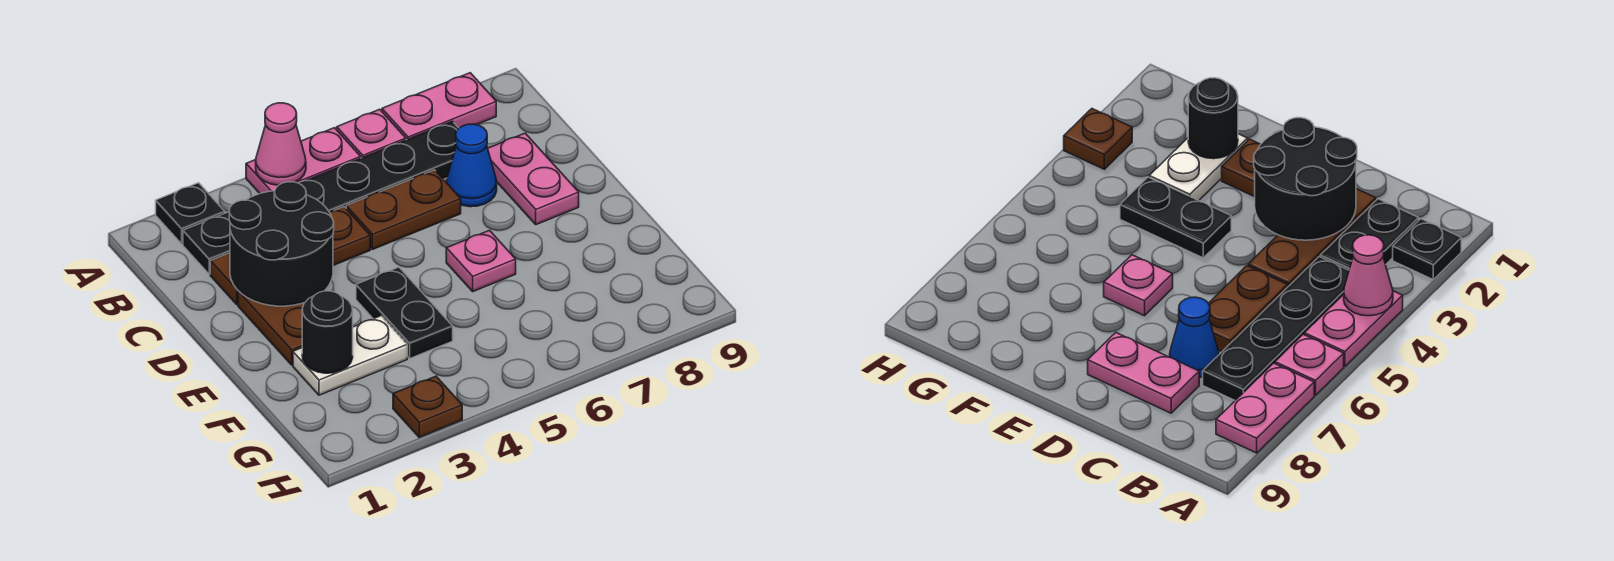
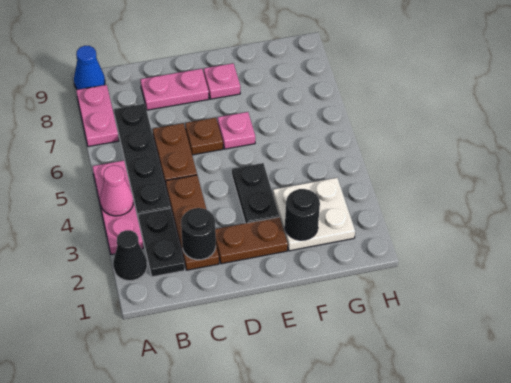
black 1x1 plate [156,183,225,244] -> black 1x1 cone [113,230,147,281]
pink 1x2 plate [246,128,361,193] -> pink 1x3 plate [93,161,143,255]
pink 1x1 plate [337,109,406,158] -> pink 1x1 plate moved to [204,63,240,99]
black 2x2 round brick [229,182,334,306] -> black 1x1 round brick [181,208,216,260]
blue 1x1 cone [446,124,497,207] -> blue 1x1 cone moved to [74,46,105,90]
black 1x2 plate [356,267,453,358] -> black 1x2 plate turned to [232,163,279,223]
white 1x2 plate [293,316,407,395] -> white 2x2 plate [273,178,355,251]
brown 1x1 plate [393,376,462,437] -> brown 1x1 plate moved to [185,117,223,155]

